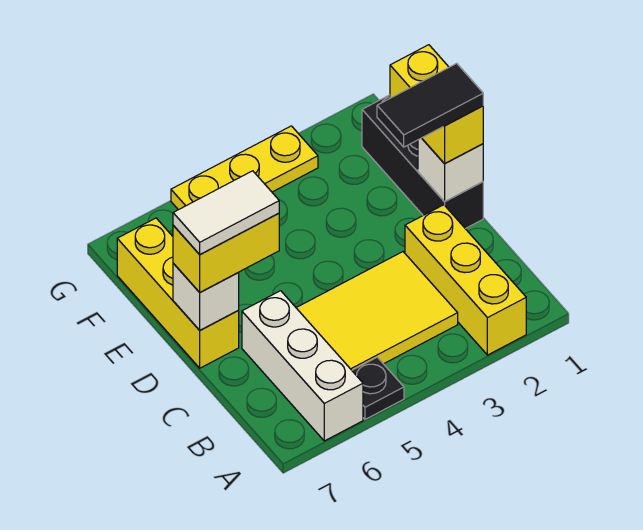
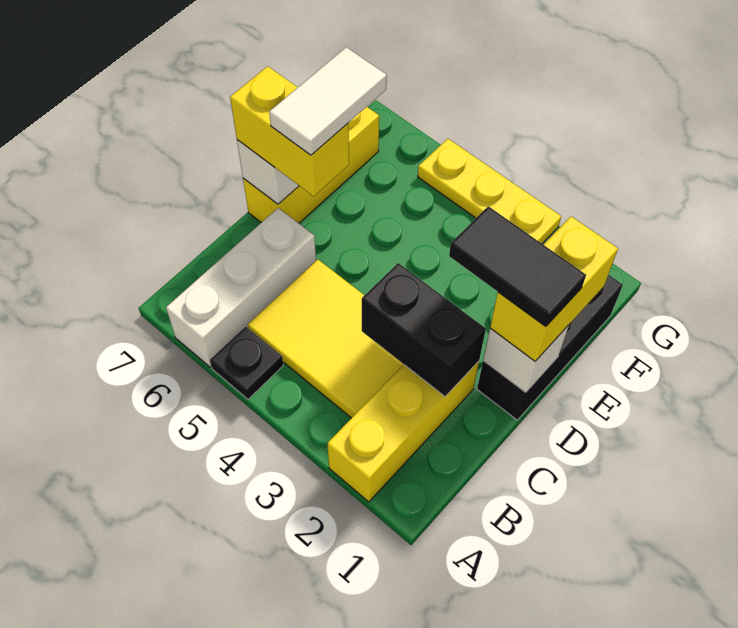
none -> black 1x2 brick [362,263,486,397]
white 1x2 tile [173,171,279,254] -> white 1x2 tile turned to [269,47,387,155]

